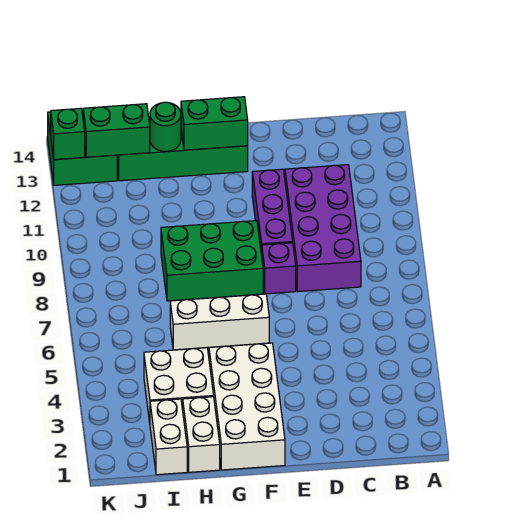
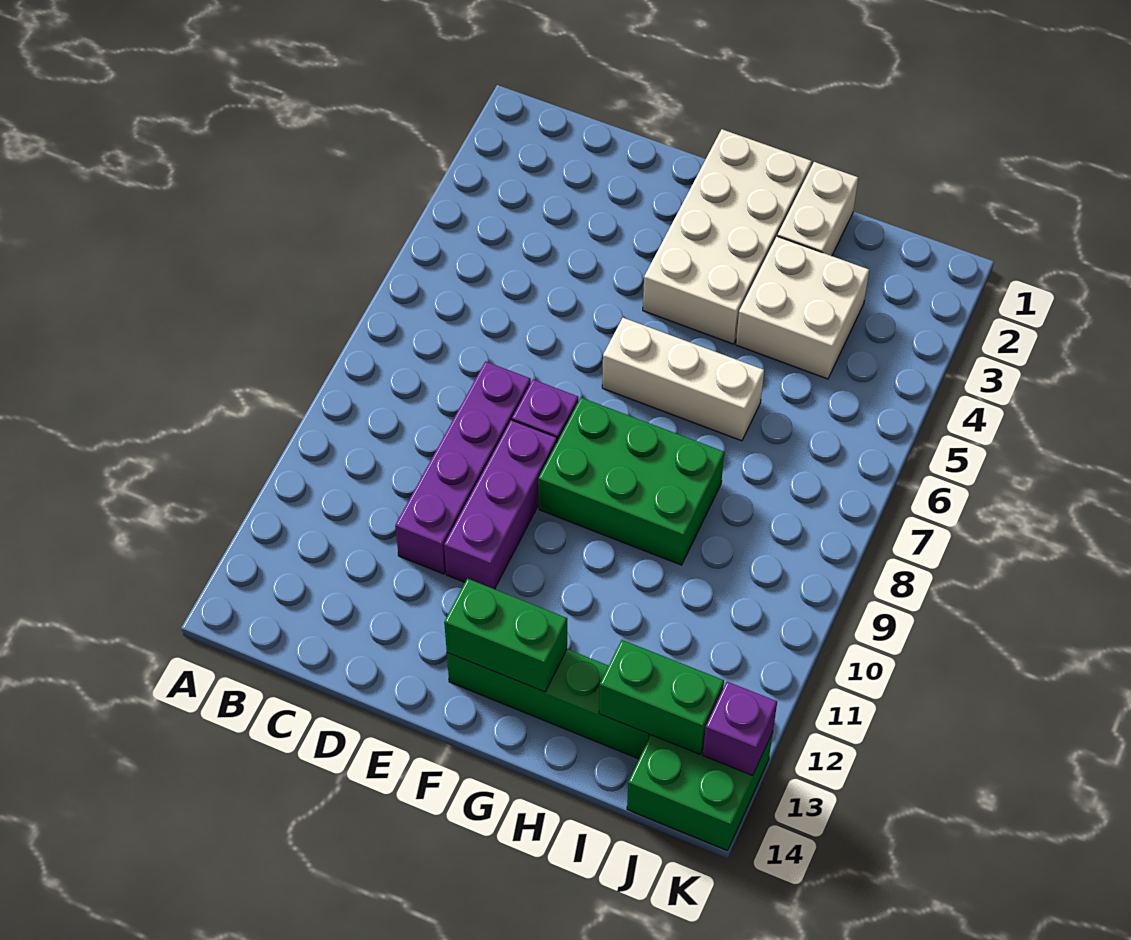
purple 2x4 brick [285,165,361,292] -> purple 1x4 brick [395,361,531,574]
green 1x1 round brick [150,102,181,151] -> none
white 1x2 brick [150,399,187,475] -> none
green 1x1 brick [51,108,85,160] -> purple 1x1 brick [703,682,777,776]

